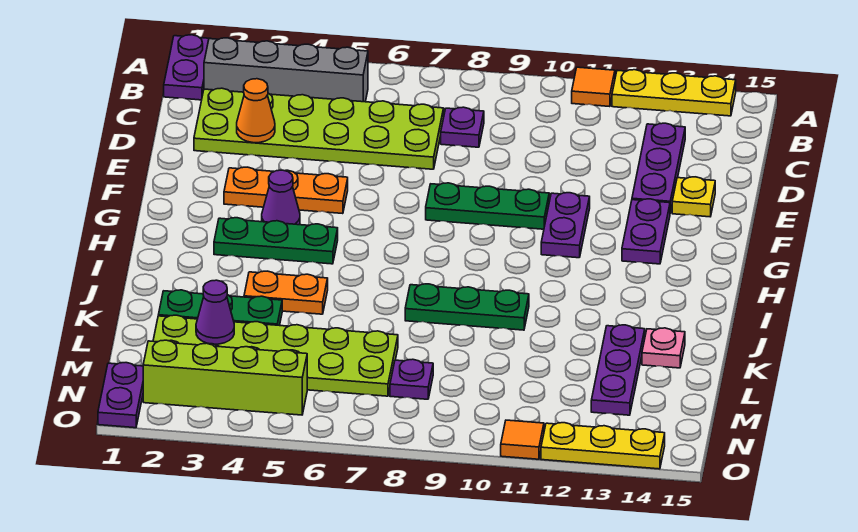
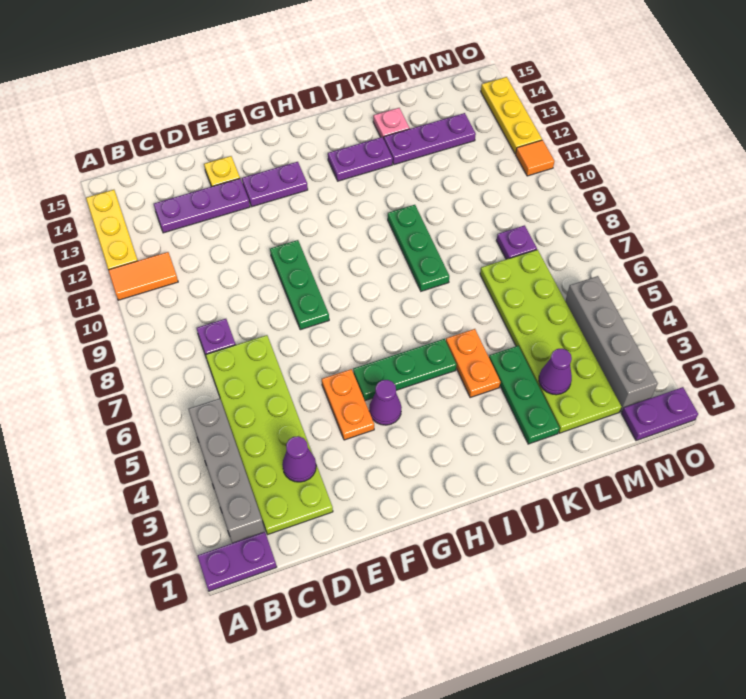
orange 1x1 tile [572,67,615,107] -> orange 1x2 tile [109,252,178,300]
orange 1x1 cone [237,79,275,143] -> purple 1x1 cone [282,436,316,482]
orange 1x3 plate [224,167,348,214] -> orange 1x2 plate [322,369,374,440]
purple 1x2 plate [541,193,590,258] -> purple 1x2 plate moved to [328,137,393,181]
green 1x3 plate [214,218,338,264] -> green 1x3 plate turned to [353,339,456,401]
lime 1x4 brick [143,340,307,415] -> grey 1x4 brick [565,276,658,412]

